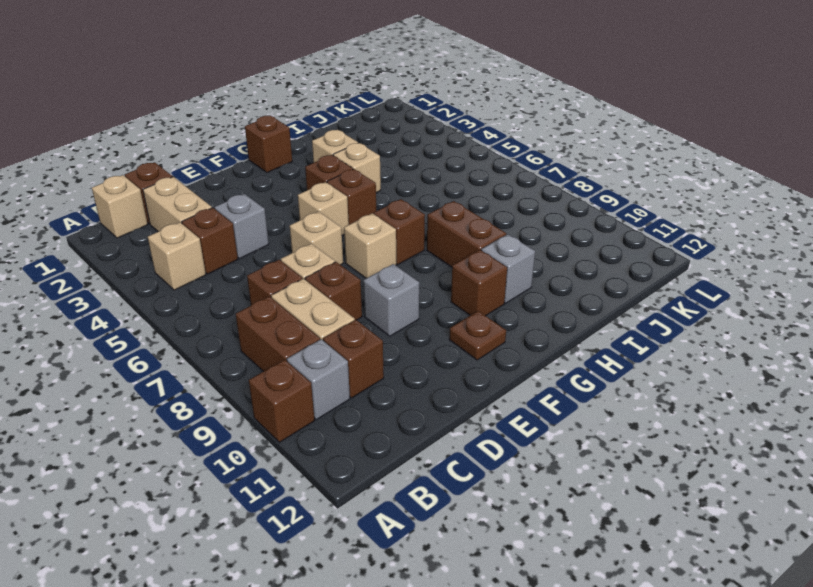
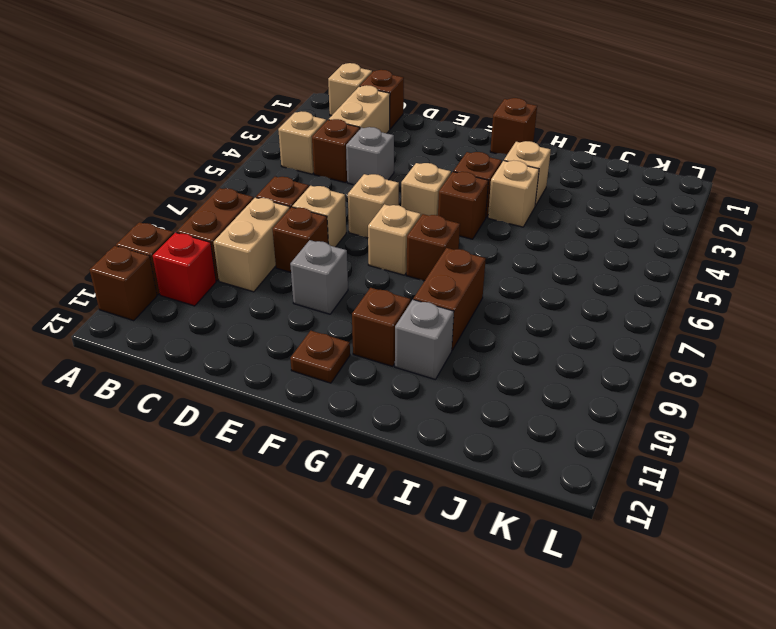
grey 1x1 brick [287,339,350,420] -> red 1x1 brick [153,232,216,306]
brown 1x1 brick [323,320,384,398] -> brown 1x1 brick moved to [90,246,157,321]

